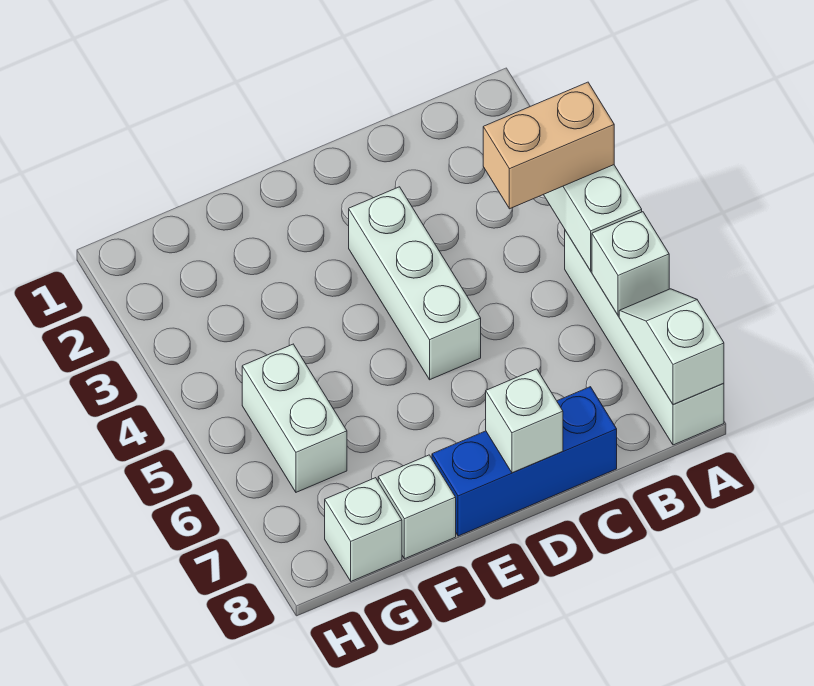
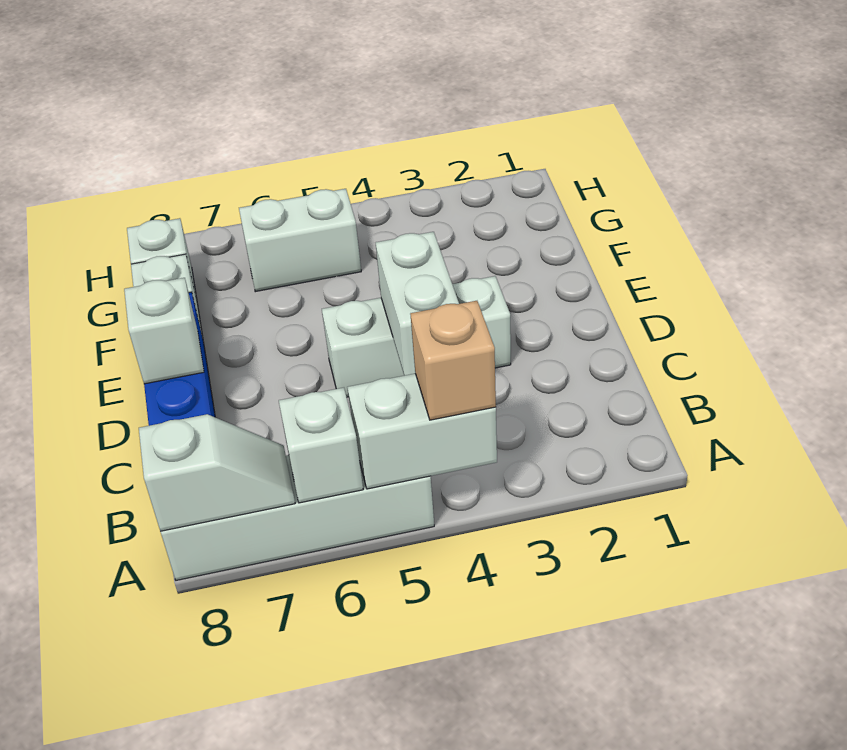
tan 1x2 brick [483,82,614,209] -> tan 1x1 brick [410,301,496,420]
none -> white 1x2 brick [376,232,459,376]

